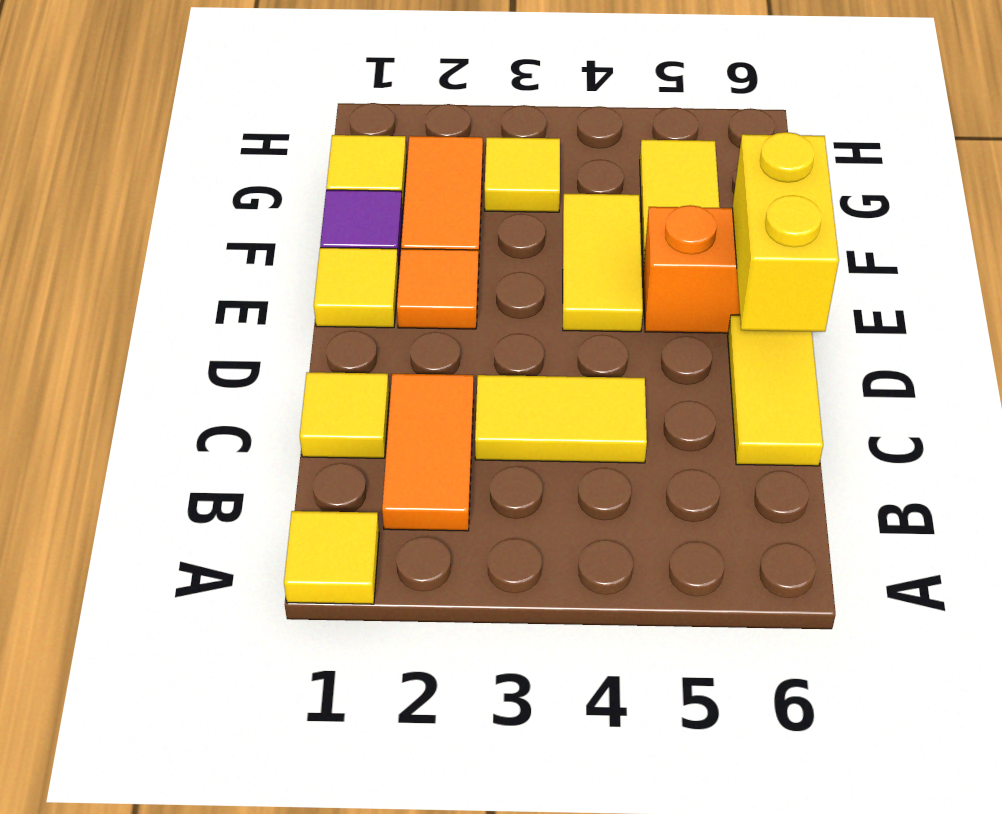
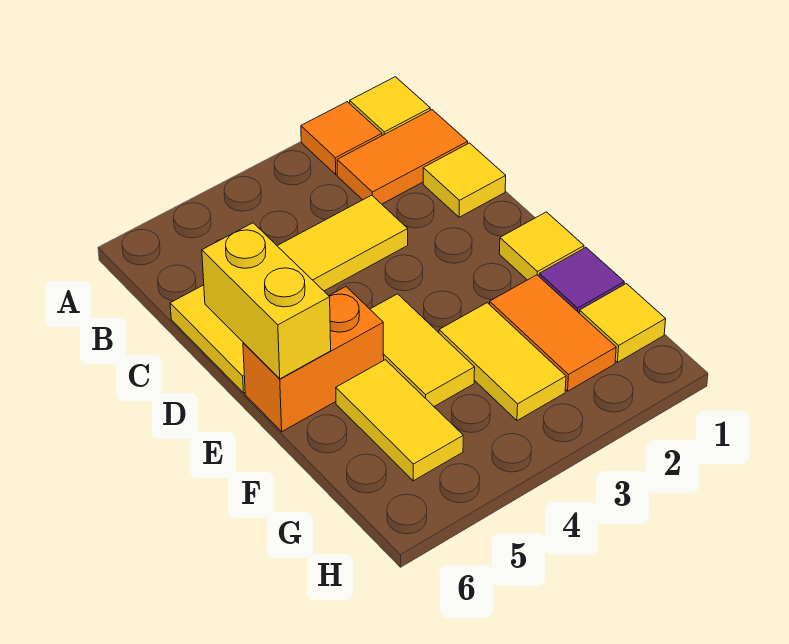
orange 1x2 tile [382,374,474,531] -> orange 1x2 tile turned to [337,110,468,204]
orange 1x1 tile [397,249,479,329] -> orange 1x1 tile moved to [301,102,382,174]
yellow 1x1 tile [485,137,560,212] -> yellow 1x2 tile [439,303,566,421]

